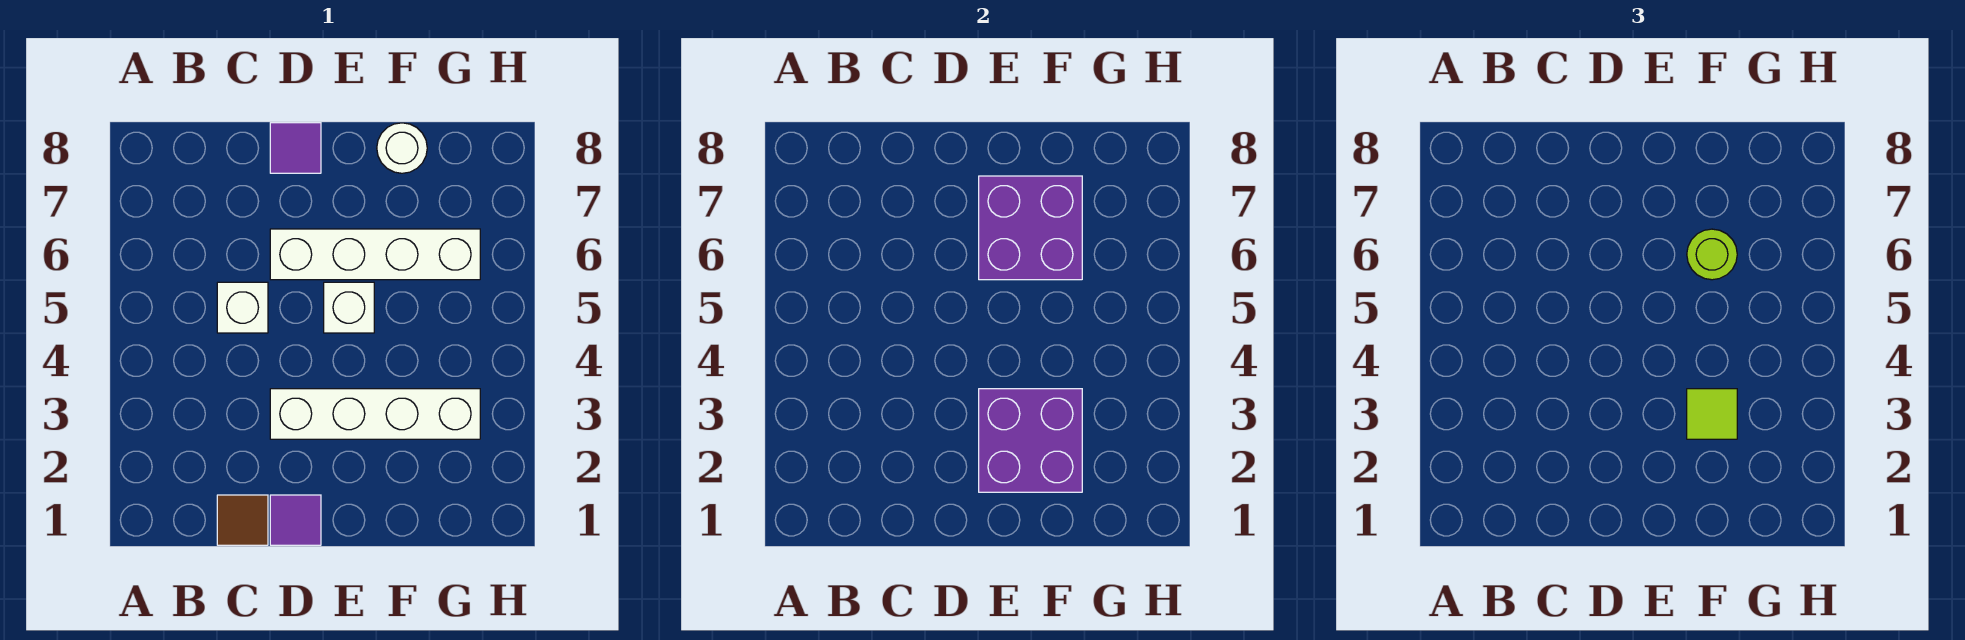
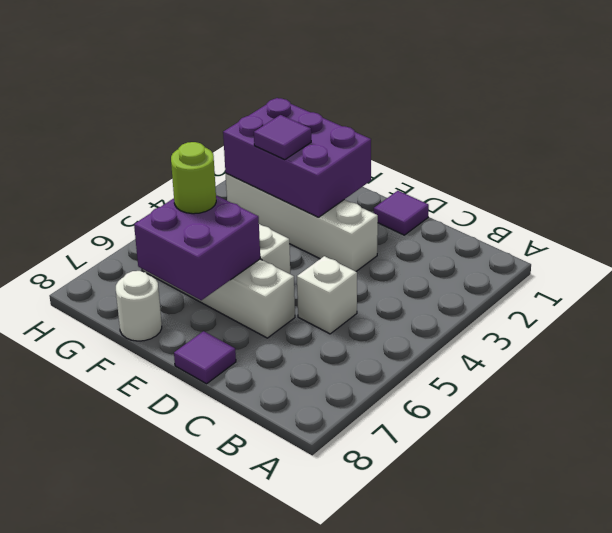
brown 1x1 tile [217,495,268,545] -> none
purple 2x2 brick [979,389,1082,492] -> purple 2x3 brick [223,98,371,217]
lime 1x1 tile [1687,389,1737,439] -> purple 1x1 tile [254,115,311,160]

